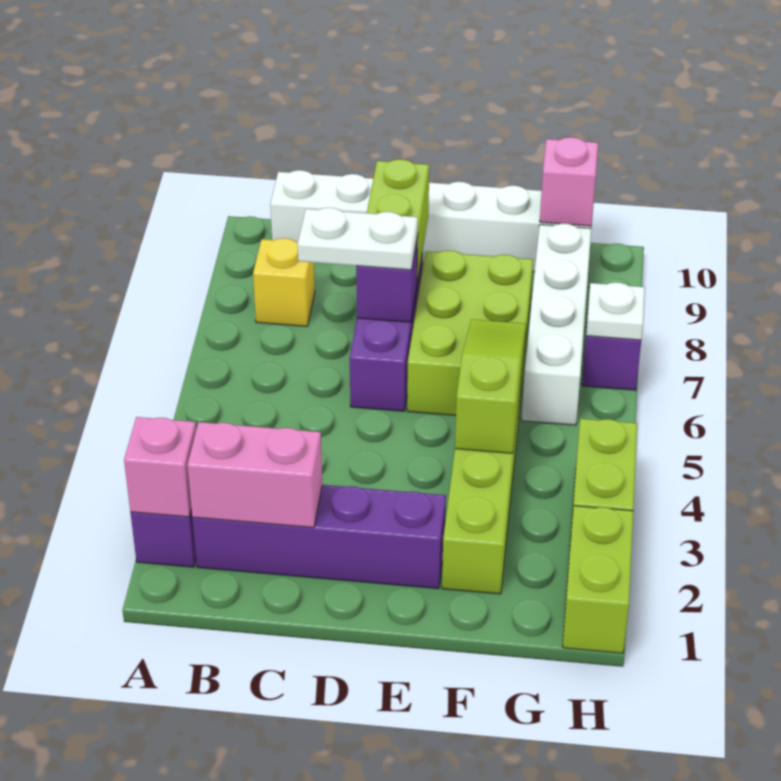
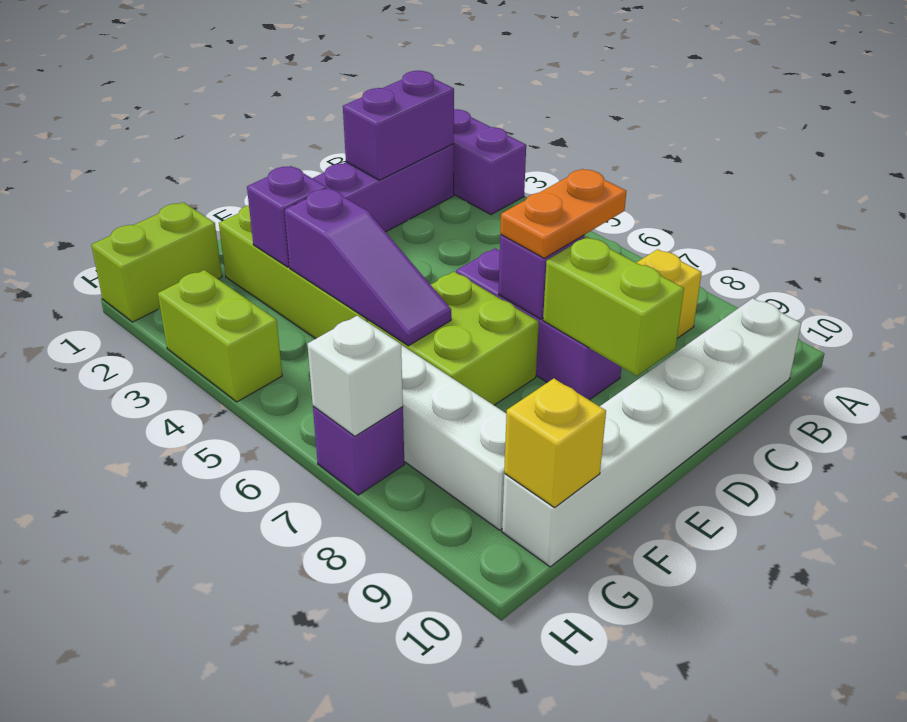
pink 1x1 brick [124,417,196,517] -> none
pink 1x2 brick [187,422,322,528] -> purple 1x2 brick [343,71,454,180]
white 1x2 plate [298,208,418,270] -> orange 1x2 plate [500,169,626,258]
lime 2x3 brick [407,251,533,416] -> lime 2x2 brick [368,272,539,405]
none -> purple 1x1 brick [247,166,327,267]
lime 1x3 slope [455,319,526,453] -> purple 1x3 slope [284,188,451,346]
pink 1x1 brick [540,137,598,226] -> yellow 1x1 brick [504,379,606,508]
lime 1x2 brick [563,506,633,653] -> lime 1x2 brick turned to [91,202,222,322]
white 1x1 plate [586,282,645,340] -> white 1x1 brick [307,316,403,436]

